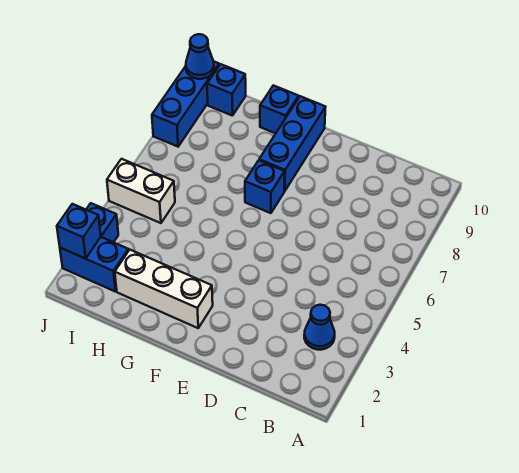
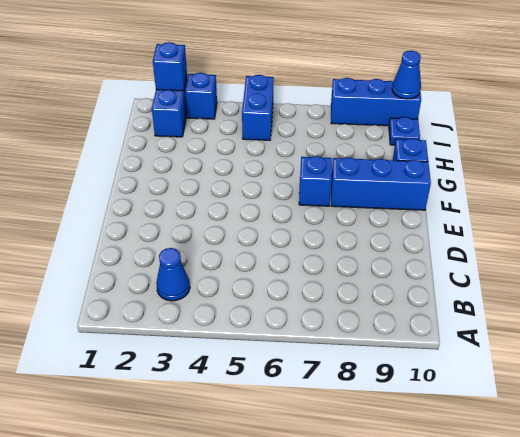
white 1x3 brick [115,250,213,328] -> none
white 1x2 brick [107,159,175,223] -> blue 1x2 brick [242,75,274,140]
blue 1x1 brick [207,64,246,116] -> blue 1x1 plate [389,117,420,145]

